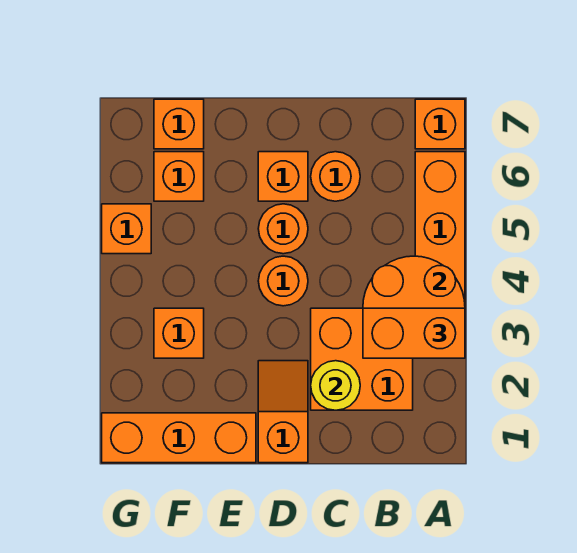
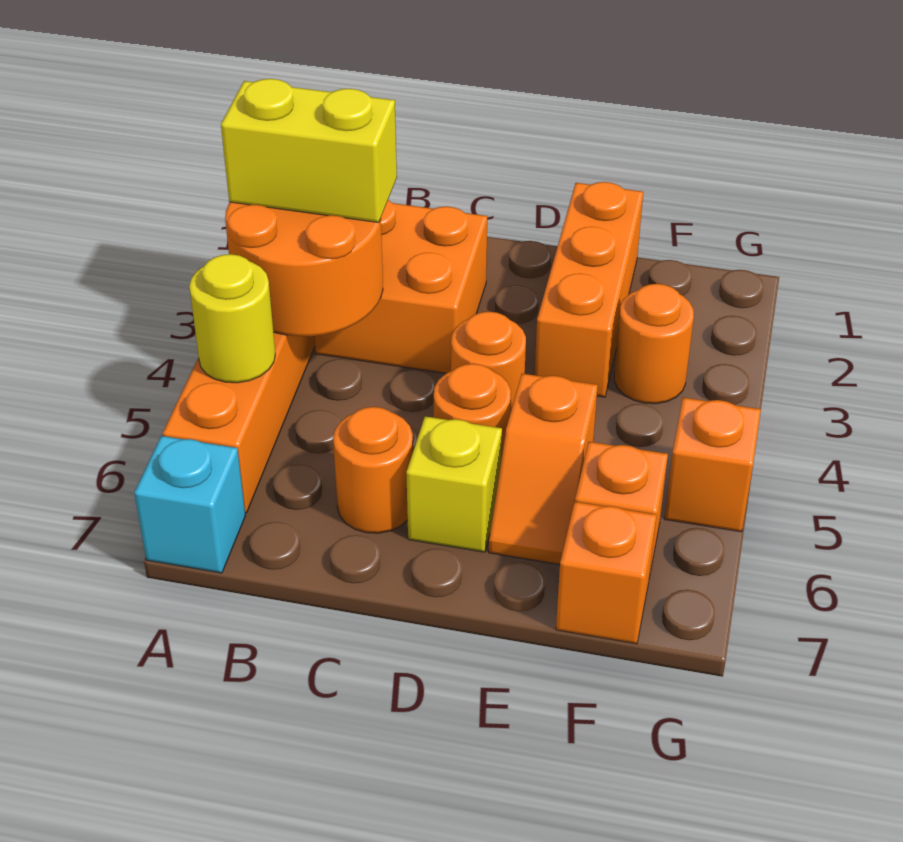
orange 1x2 brick [363,308,465,358] -> yellow 1x2 brick [221,79,397,222]
orange 1x1 brick [415,99,465,149] -> cyan 1x1 brick [134,436,245,573]
yellow 1x1 round brick [311,361,360,410] -> yellow 1x1 round brick moved to [189,254,275,383]
orange 1x2 slope [258,361,308,463] -> orange 1x2 slope moved to [489,374,598,565]
orange 1x1 brick [258,152,308,201] -> yellow 1x1 brick [406,416,502,552]
orange 1x3 brick [102,413,256,463] -> orange 1x3 brick turned to [535,182,643,397]
orange 1x1 brick [154,308,204,358] -> orange 1x1 round brick [614,284,694,404]

